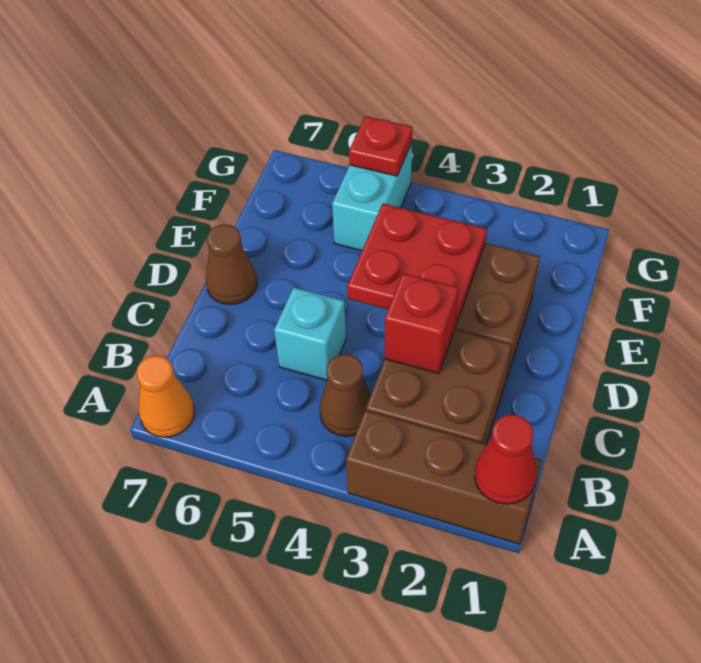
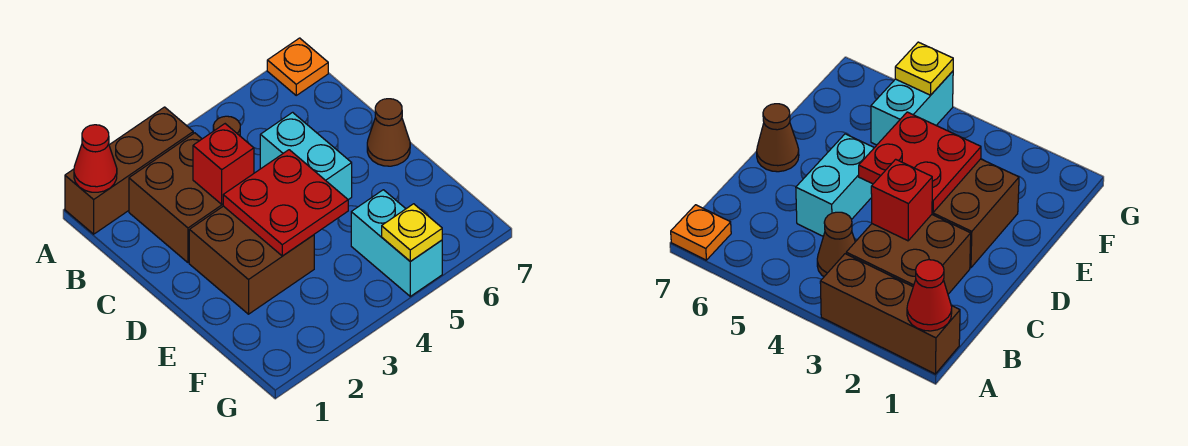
orange 1x1 cone [136,356,194,437] -> orange 1x1 plate [267,38,328,95]
cyan 1x1 brick [274,287,346,380] -> cyan 1x2 brick [260,112,352,200]
red 1x1 plate [349,116,413,176] -> yellow 1x1 plate [382,204,442,261]

